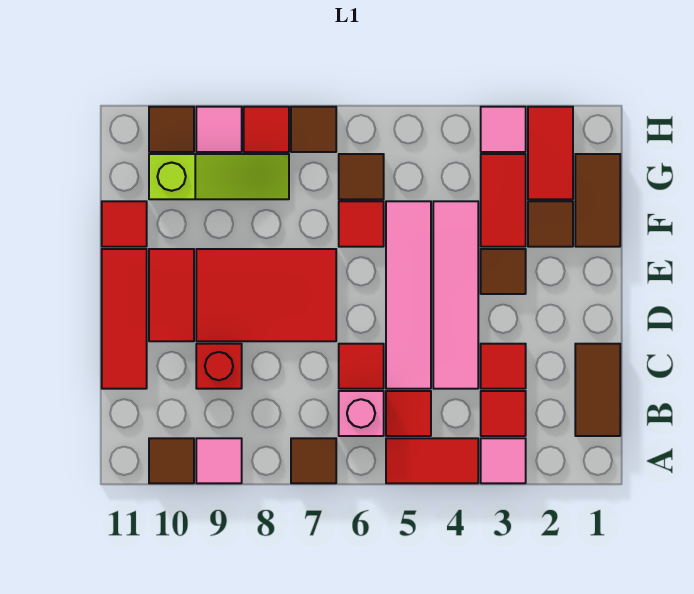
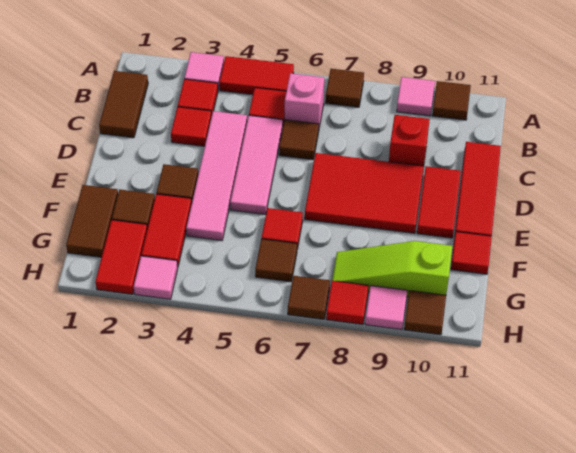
pink 1x4 tile [386,201,431,389] -> pink 1x3 tile [230,115,283,215]
red 1x1 tile [339,344,384,389] -> brown 1x1 tile [279,120,319,160]

